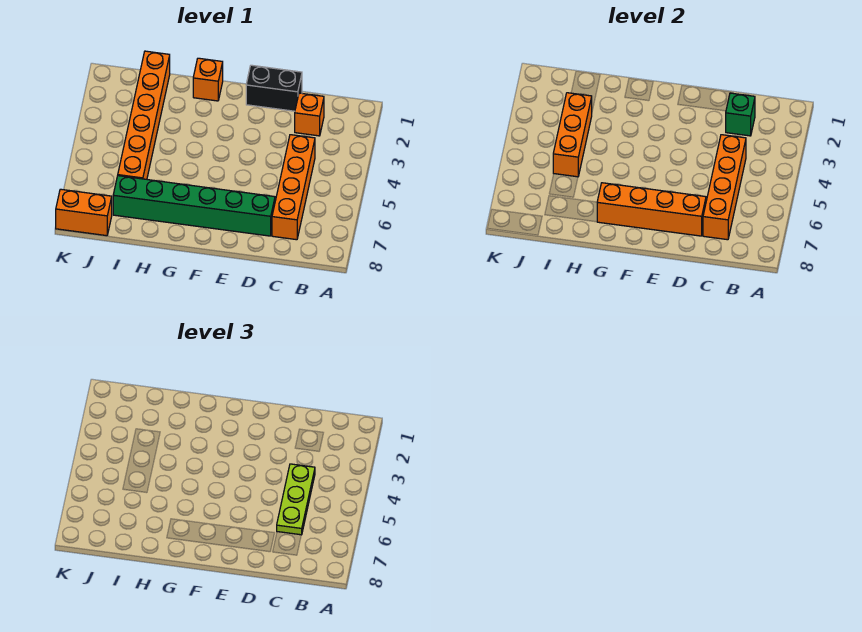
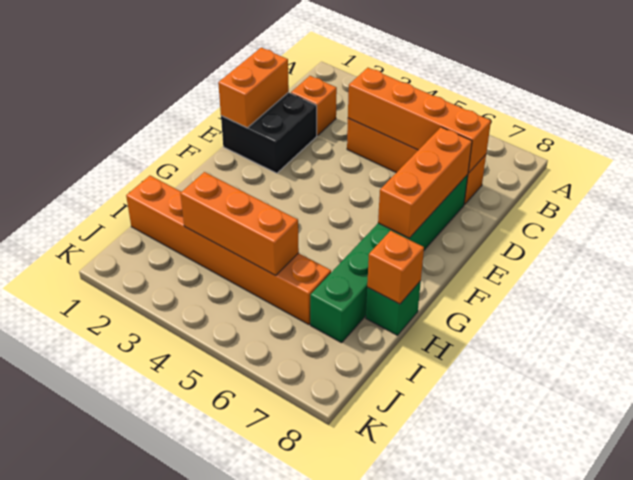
green 1x1 brick [726,93,755,136] -> green 1x1 brick moved to [366,281,421,335]
lime 1x3 plate [277,464,315,535] -> none
black 1x2 brick [246,65,302,111] -> black 2x2 brick [221,92,317,173]
orange 1x4 brick [597,183,706,236] -> orange 1x3 brick [378,127,472,238]
orange 1x1 brick [193,58,223,101] -> orange 1x1 brick moved to [367,231,424,304]
orange 1x2 brick [56,189,112,236] -> orange 1x2 brick moved to [218,48,289,128]

